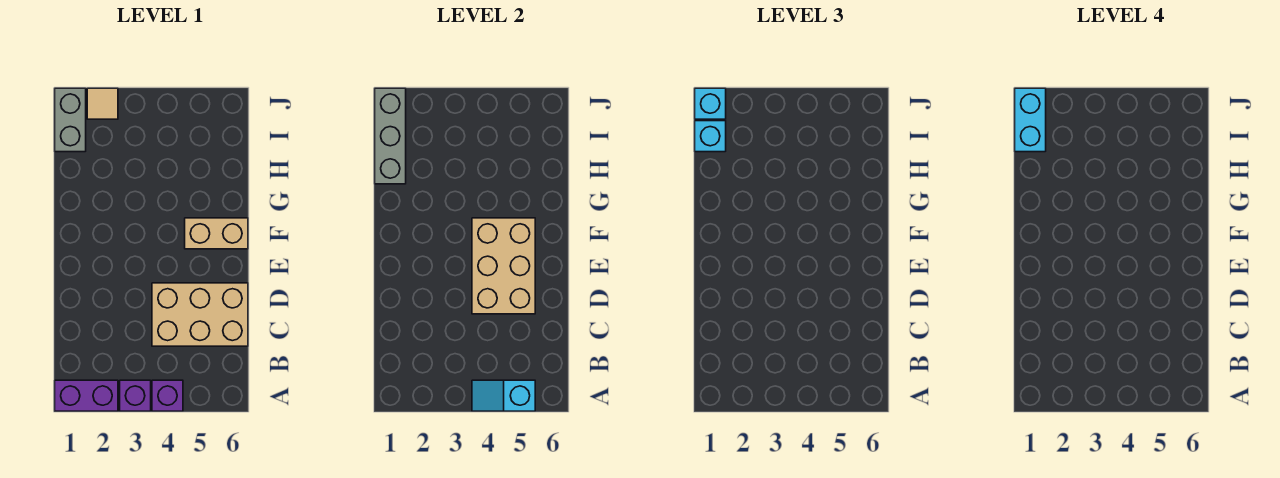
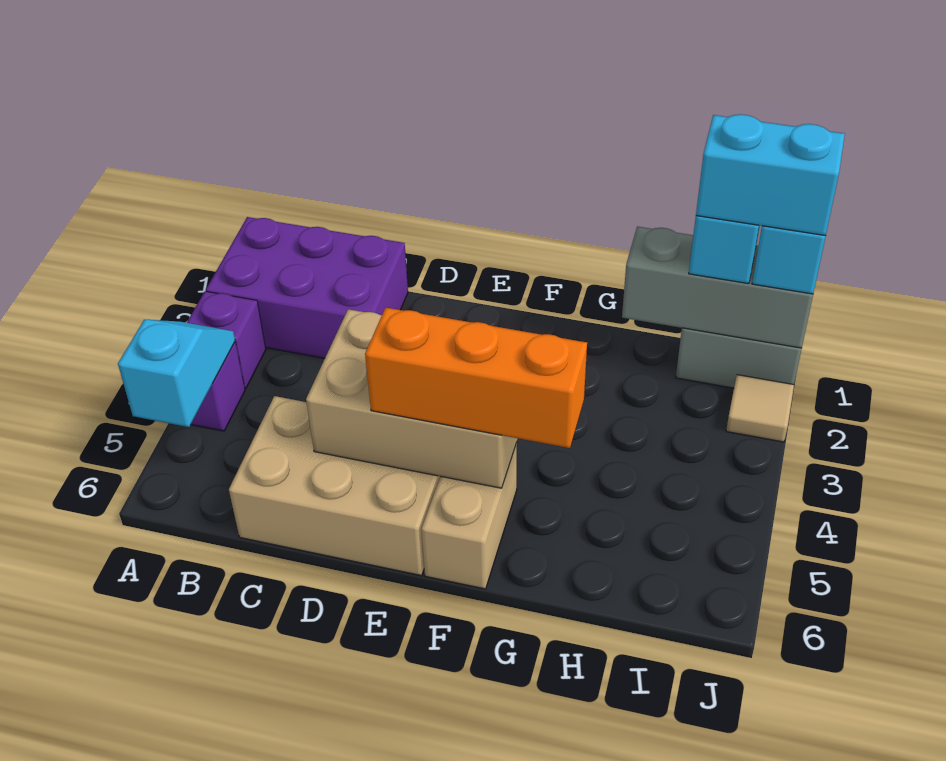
purple 1x2 brick [55,380,118,411] -> purple 2x3 brick [206,217,408,358]
tan 2x3 brick [152,283,248,346] -> tan 2x3 brick turned to [229,396,440,576]
none -> orange 1x3 brick [365,308,587,448]

